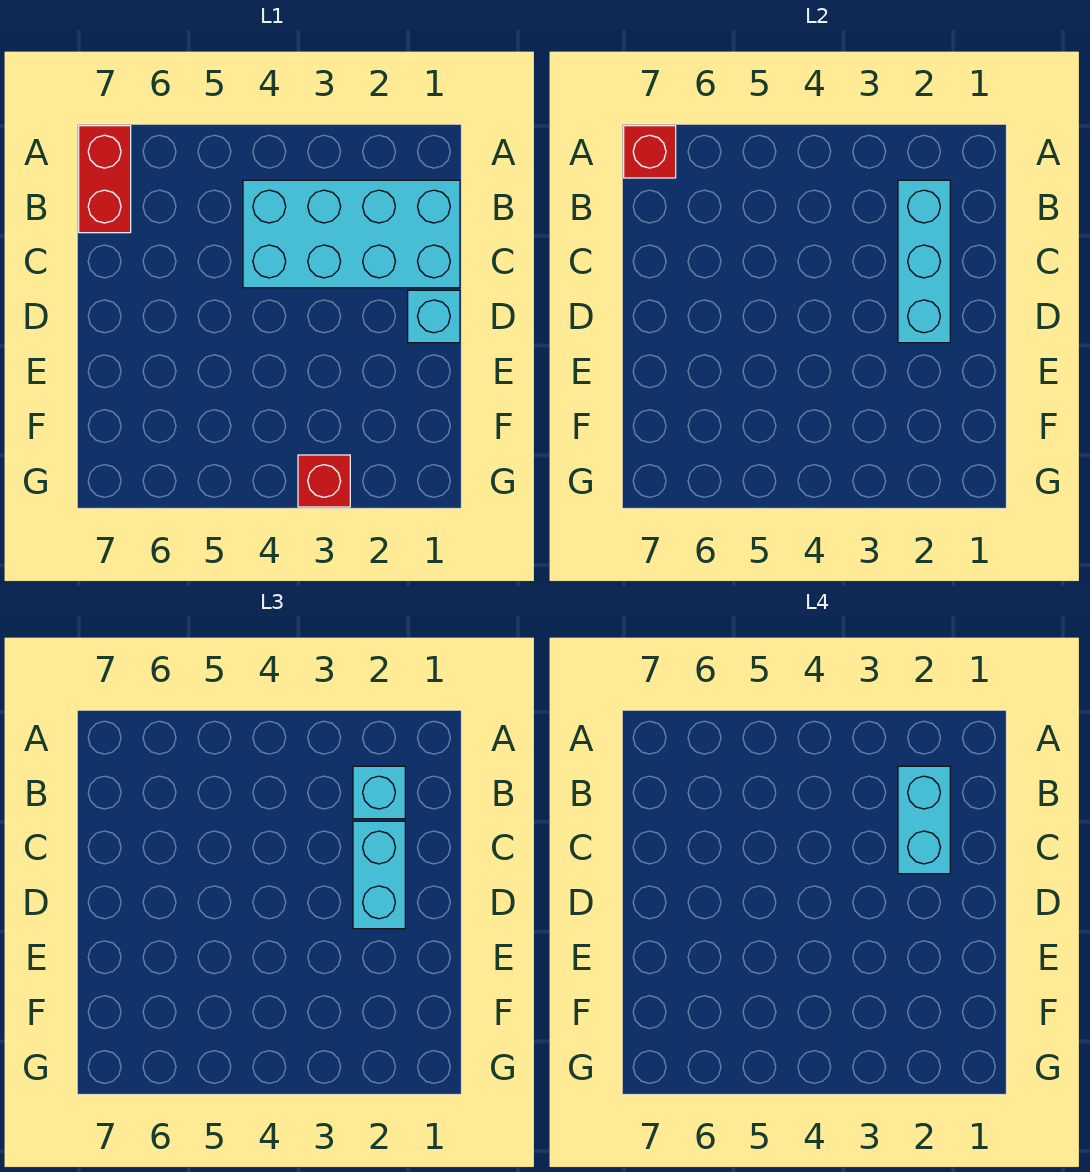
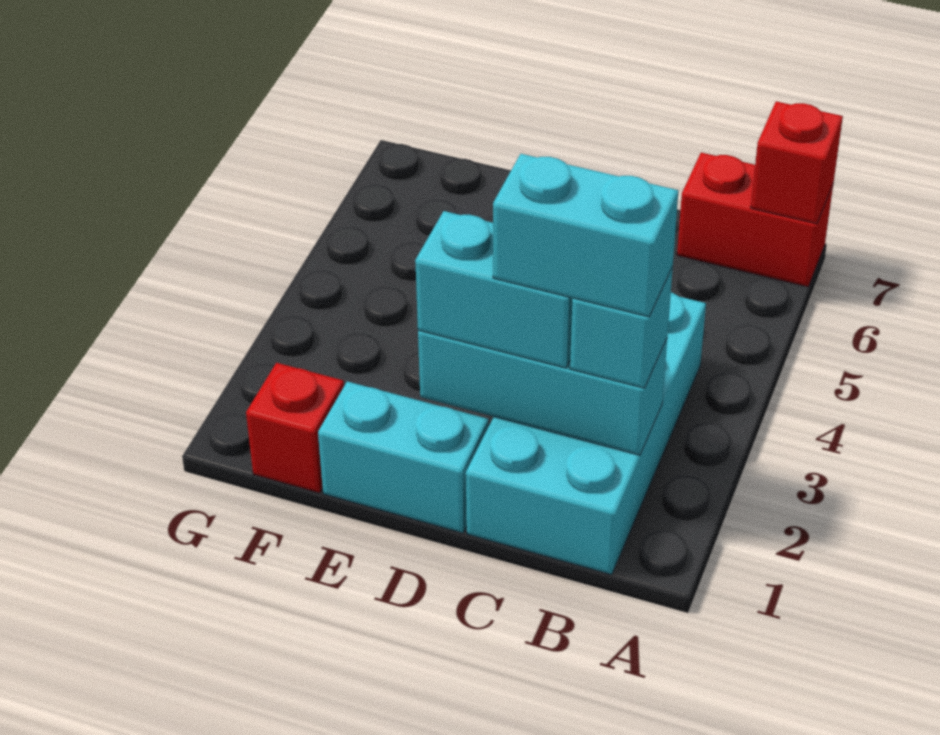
cyan 1x1 brick [408,290,460,343] -> cyan 1x2 brick [318,381,489,533]
red 1x1 brick [298,455,350,507] -> red 1x1 brick moved to [246,363,344,493]

